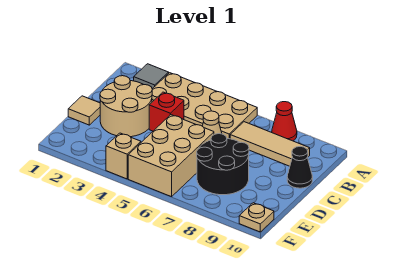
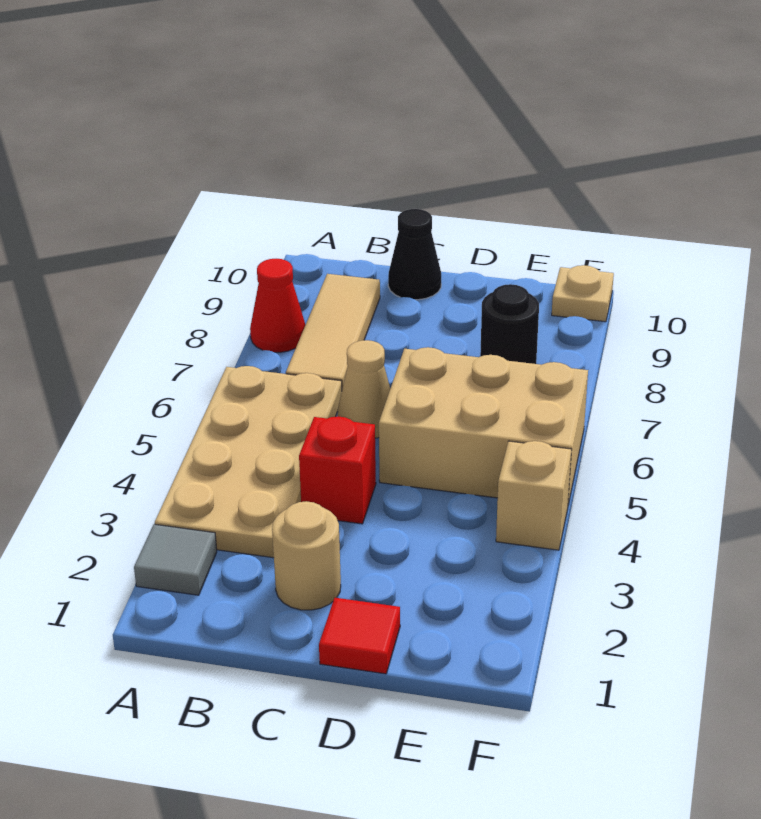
tan 2x2 round brick [100,76,152,137] -> tan 1x1 round brick [272,501,341,610]
tan 1x1 tile [68,96,100,125] -> red 1x1 tile [319,598,400,674]
black 2x2 round brick [197,134,249,195] -> black 1x1 round brick [480,284,539,364]

